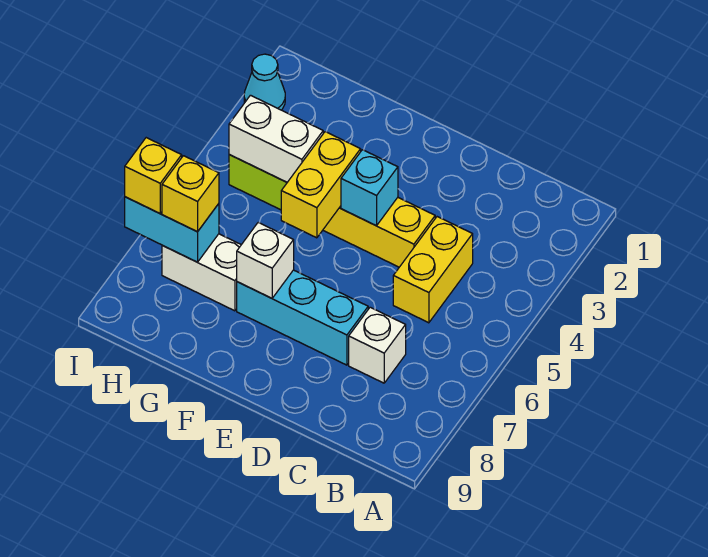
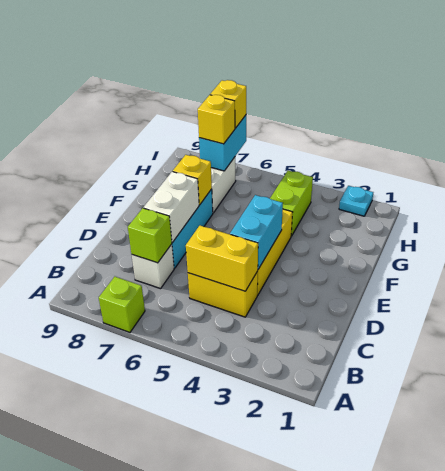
none -> lime 1x1 brick [99,277,145,332]
none -> lime 1x1 brick [128,208,172,263]
cyan 1x1 brick [341,150,398,226] -> cyan 1x2 brick [230,195,283,269]
yellow 1x2 brick [281,132,361,238] -> yellow 1x2 brick moved to [186,226,258,291]
white 1x1 brick [237,223,294,298] -> yellow 1x1 brick [173,155,212,205]
white 1x2 brick [229,95,323,182] -> white 1x2 brick moved to [143,172,199,243]
cyan 1x1 cone [244,54,285,110] -> cyan 1x1 plate [339,186,373,216]

